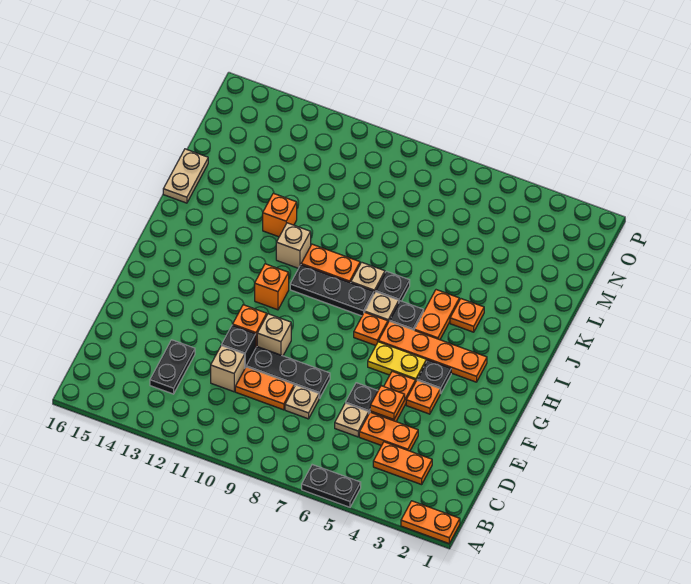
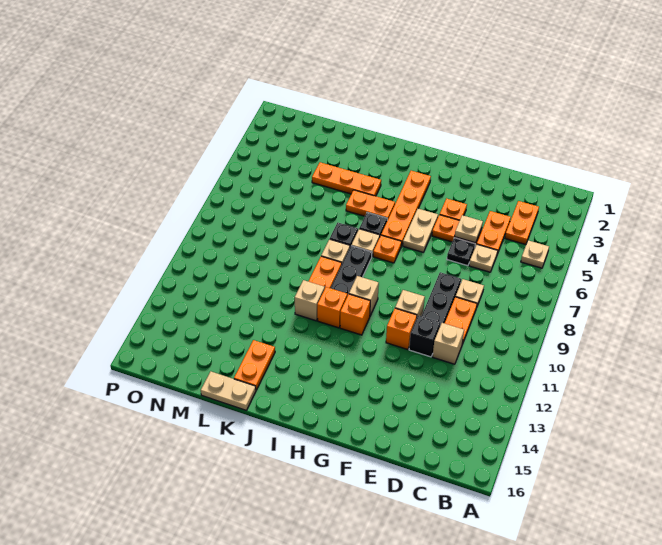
orange 1x2 plate [401,501,460,543] -> orange 1x2 plate moved to [234,340,275,390]
black 1x2 plate [302,465,361,507] -> none
none -> tan 1x1 plate [521,240,549,268]
black 1x2 plate [150,340,195,394] -> none
orange 1x1 plate [370,386,405,419] -> tan 1x1 plate [455,215,483,243]
black 1x1 plate [417,360,451,393] -> none
yellow 1x2 plate [368,342,426,382] -> tan 1x2 plate [403,209,438,252]
none -> tan 1x1 brick [349,276,379,315]
orange 1x1 plate [450,299,484,332] -> orange 1x3 plate [312,162,381,196]
orange 1x1 brick [263,193,297,237] -> orange 1x1 brick moved to [317,287,347,328]

